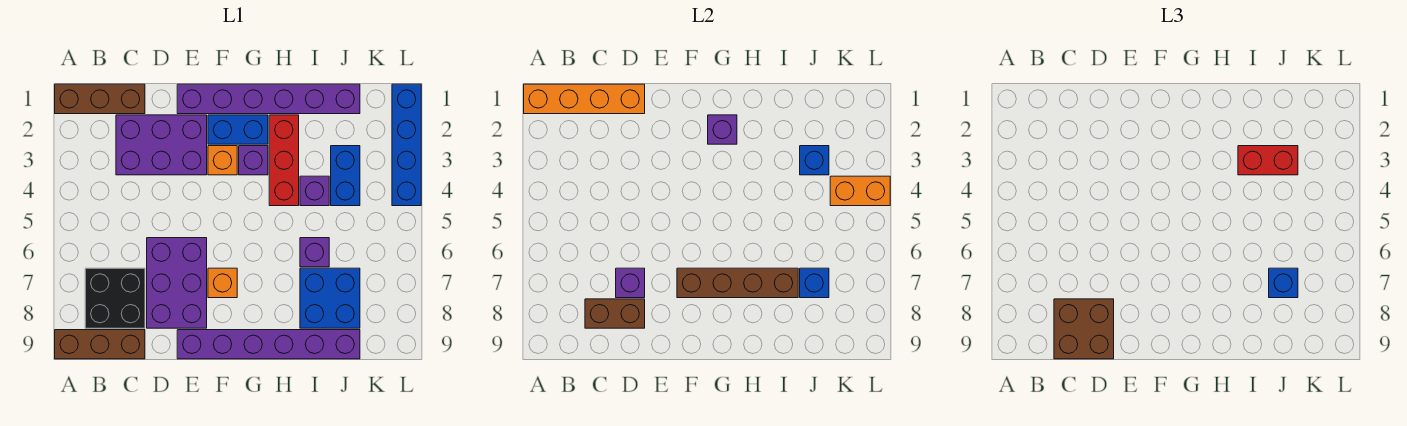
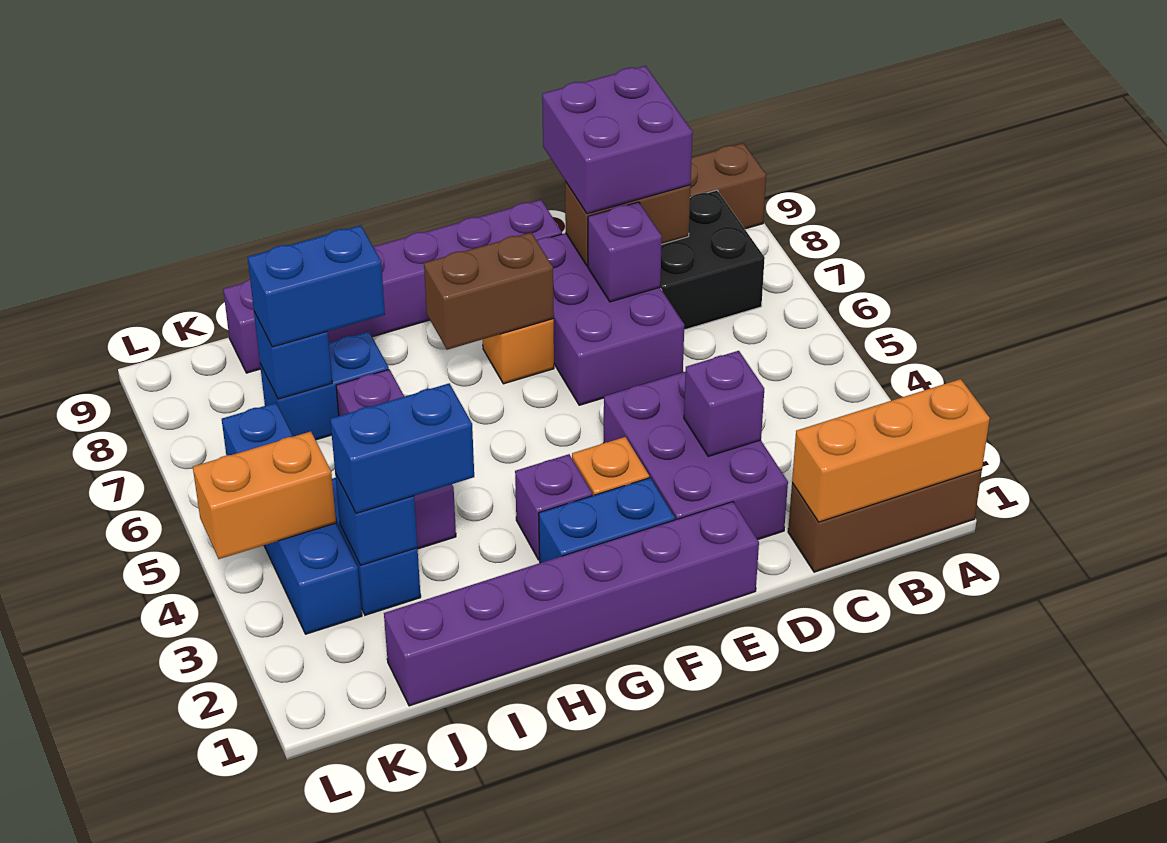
orange 1x4 brick [524,84,645,114] -> orange 1x3 brick [792,379,990,522]
purple 2x3 brick [116,115,207,175] -> purple 2x3 brick turned to [604,371,788,540]
brown 2x2 brick [1054,299,1114,359] -> purple 2x2 brick [542,66,693,214]
brown 1x4 brick [677,268,798,298] -> brown 1x2 brick [424,233,554,350]
purple 1x1 brick [708,115,737,144] -> purple 1x1 brick moved to [684,351,764,456]
red 1x3 brick [269,115,299,206] -> none
red 1x2 brick [1238,146,1298,175] -> blue 1x2 brick [330,383,474,513]
blue 2x2 brick [300,268,360,328] -> blue 1x2 brick [260,332,389,440]
blue 1x1 brick [1269,268,1298,298] -> blue 1x2 brick [248,225,385,347]
blue 1x4 brick [392,84,421,206] -> blue 1x4 brick moved to [222,403,362,634]

